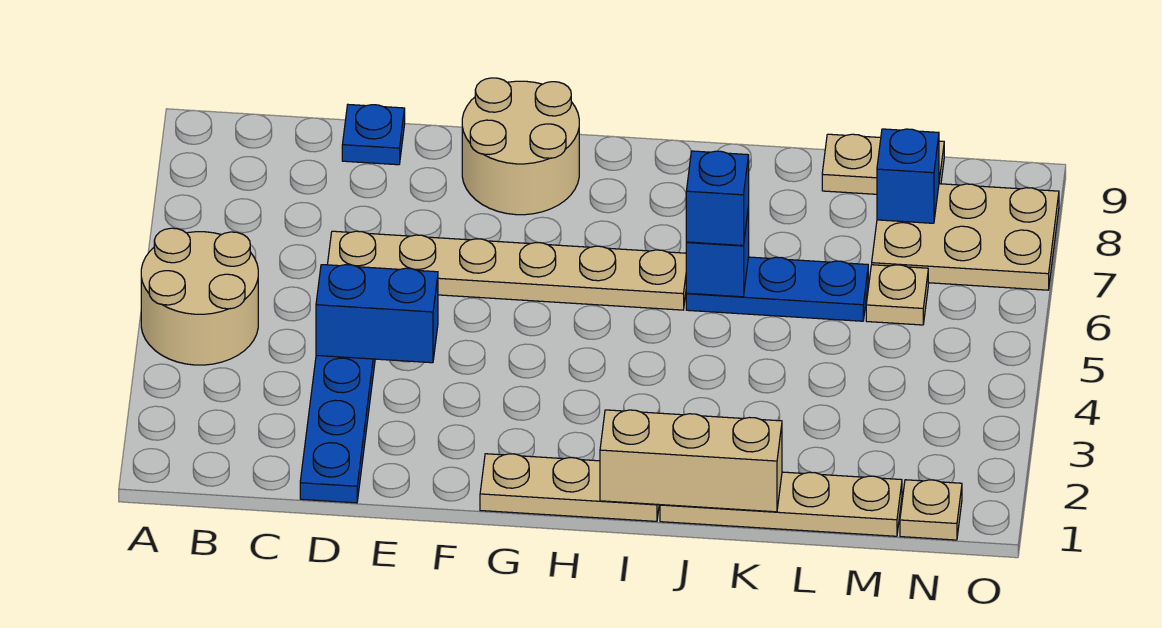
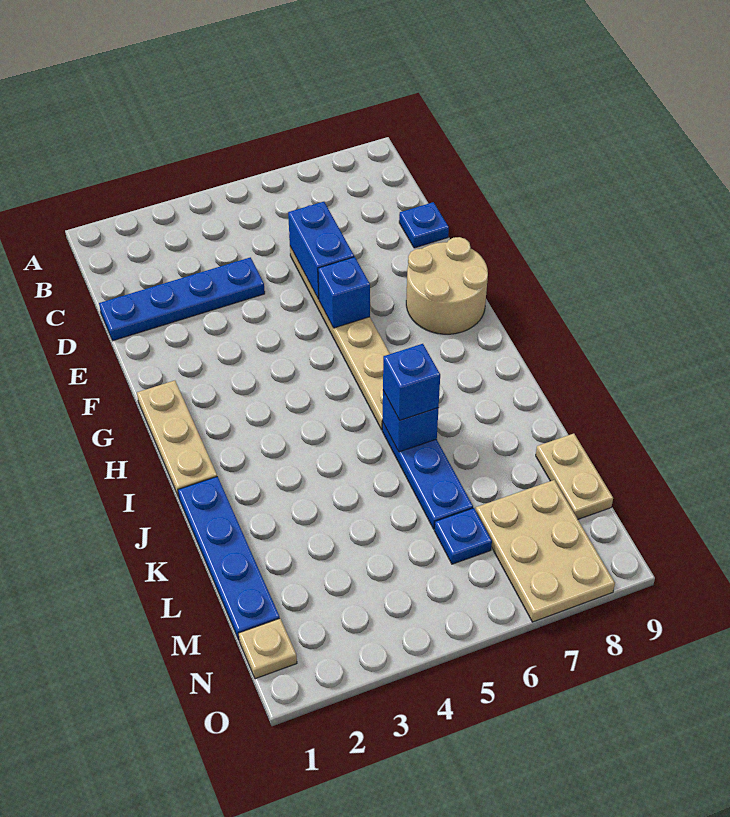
tan 2x2 round brick [141,228,258,365] -> none
blue 1x2 brick [316,265,438,363] -> blue 1x2 brick moved to [288,202,354,299]
tan 1x3 brick [600,410,782,512] -> none
tan 1x4 plate [660,472,902,536] -> blue 1x4 plate [178,476,280,640]
tan 1x1 plate [866,265,928,325] -> blue 1x1 plate [434,508,492,564]
blue 1x1 brick [877,129,939,223] -> blue 1x1 brick moved to [318,257,370,328]

